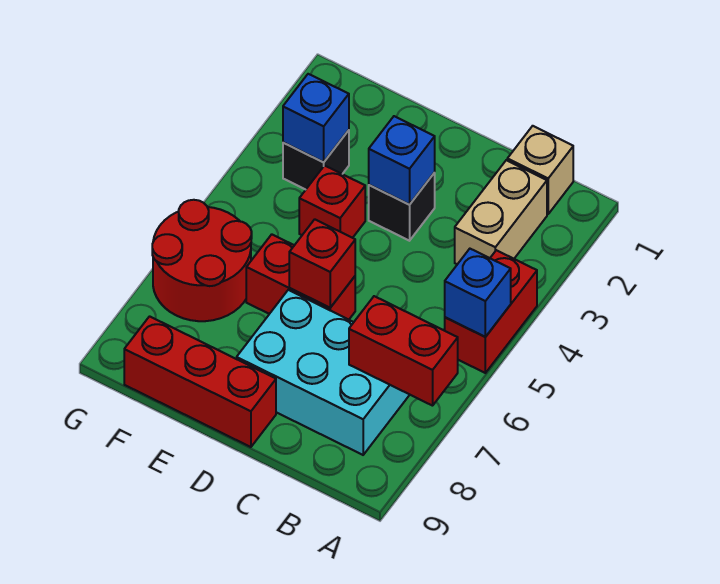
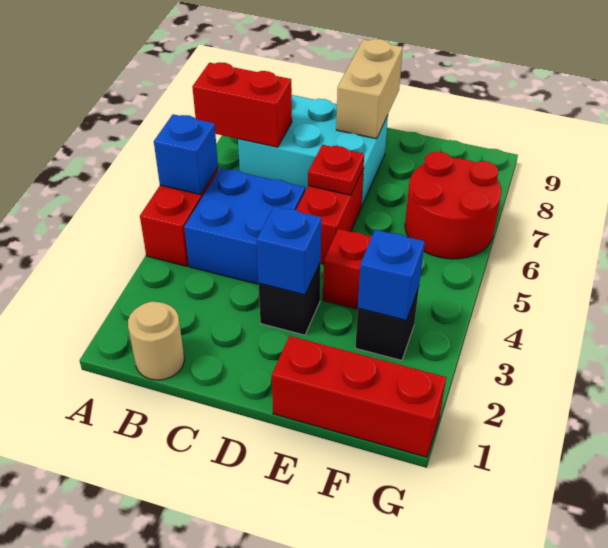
tan 1x1 brick [507,126,573,214] -> tan 1x1 round brick [128,302,184,380]
tan 1x2 brick [455,160,547,264] -> tan 1x2 brick moved to [336,39,403,139]
none -> blue 2x2 brick [184,168,305,284]
red 1x2 brick [246,234,355,320] -> red 1x2 brick turned to [296,170,363,264]
red 1x1 brick [289,219,355,308] -> red 1x1 plate [308,145,364,195]
red 1x3 brick [124,316,276,447] -> red 1x3 brick moved to [272,336,446,457]

